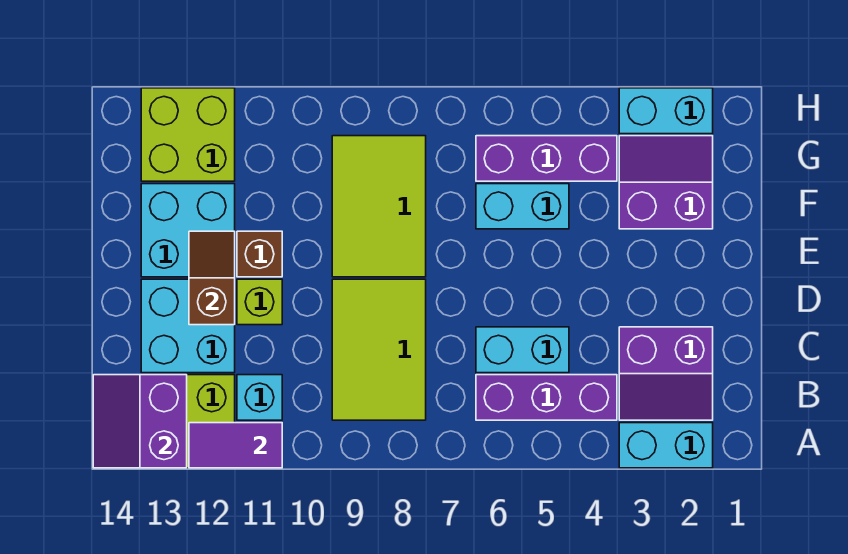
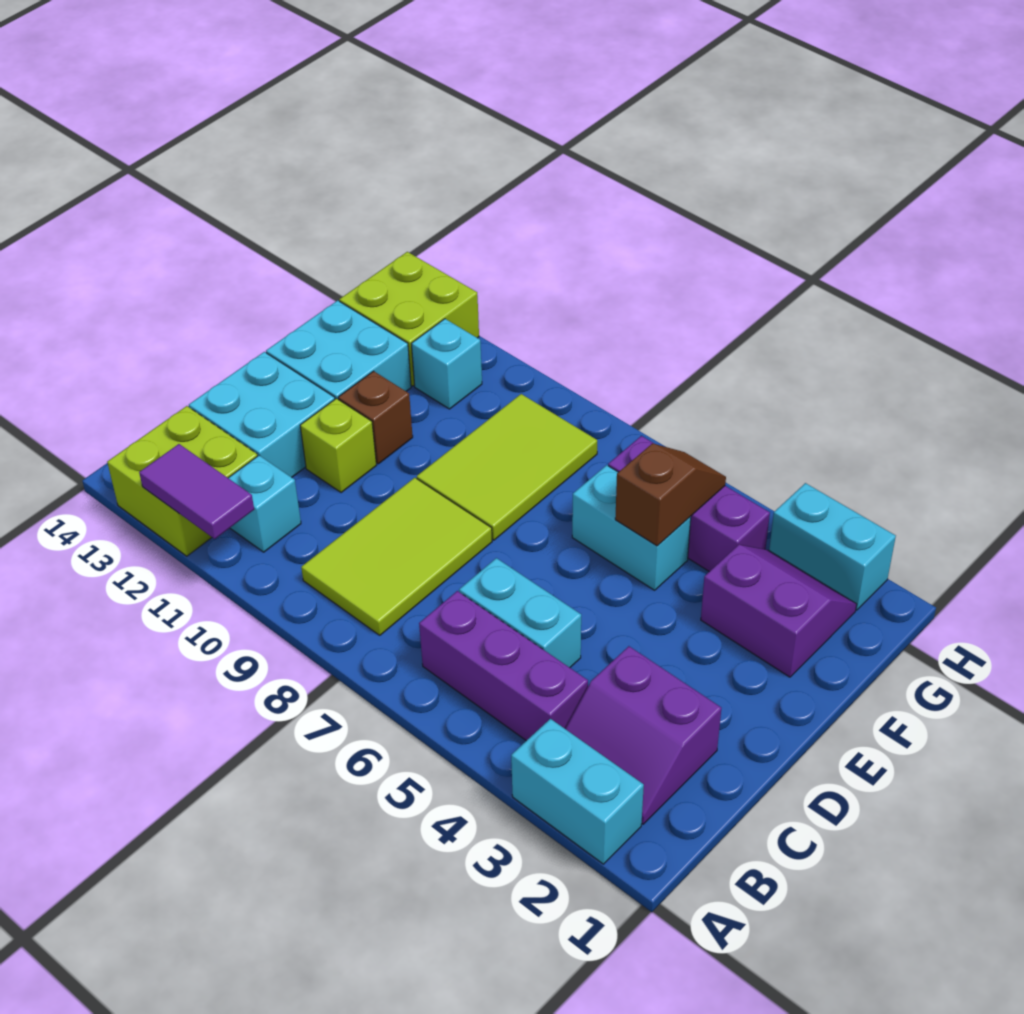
purple 2x2 slope [93,375,187,468] -> none
brown 1x2 slope [189,231,235,325] -> brown 1x2 slope moved to [615,443,726,546]
none -> cyan 1x1 brick [411,319,482,409]

